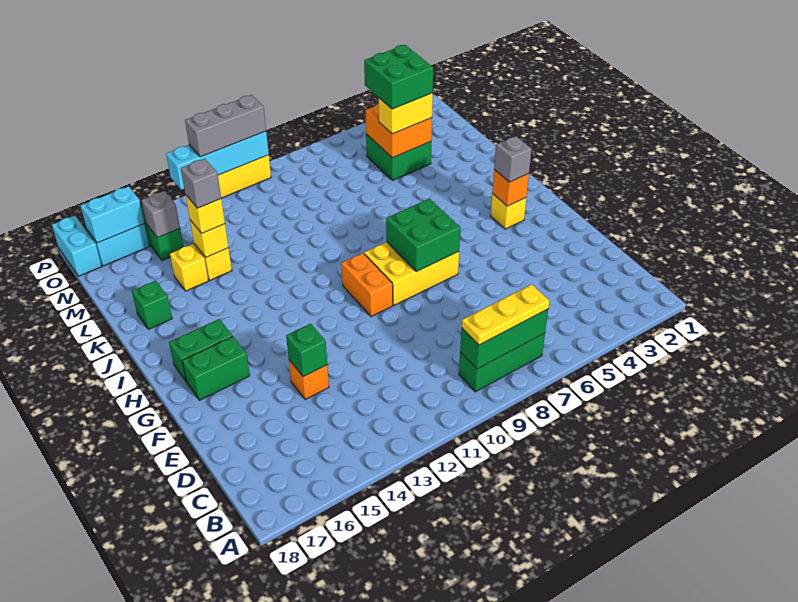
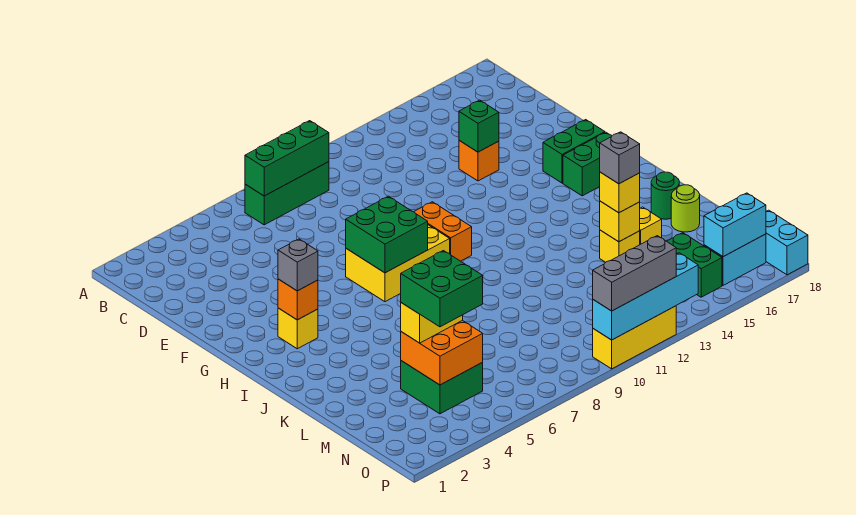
yellow 1x3 plate [462,284,549,345] -> none
green 1x1 brick [132,281,172,329] -> green 1x1 round brick [651,172,679,219]
none -> lime 1x1 round brick [671,185,700,232]
grey 1x1 brick [141,191,180,238] -> none

